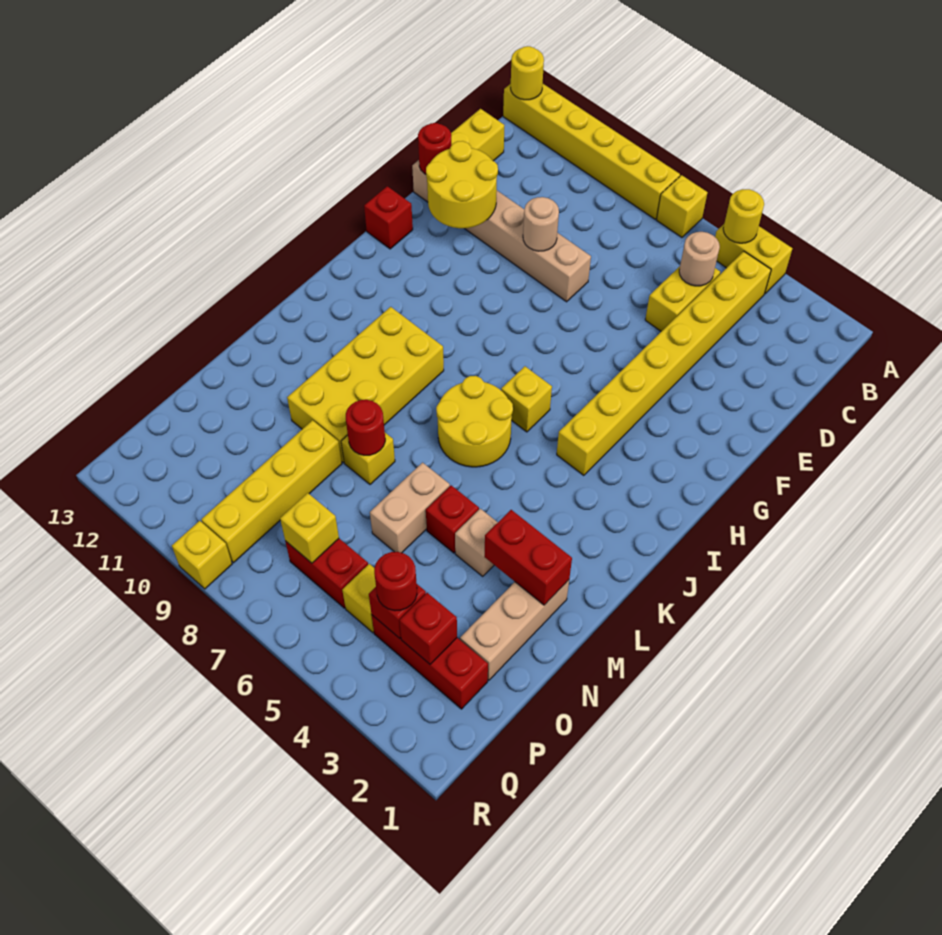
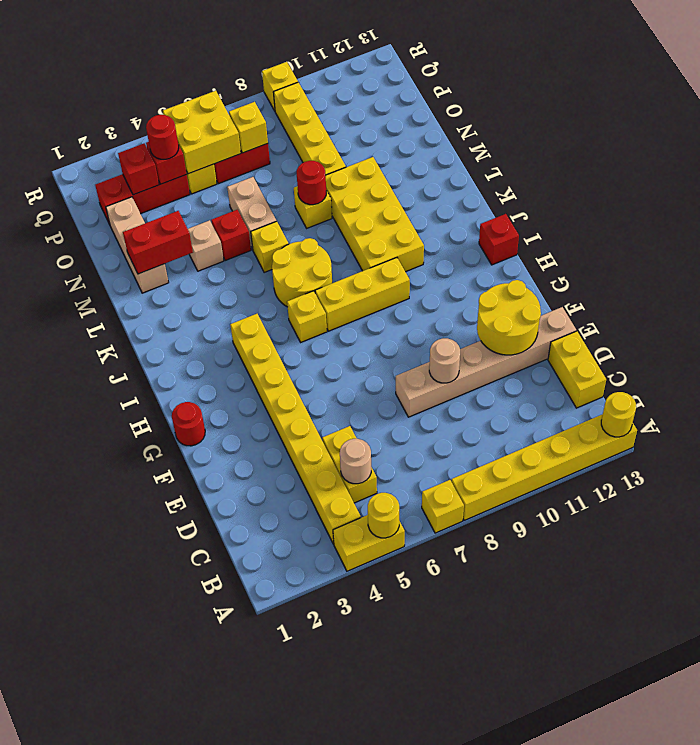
red 1x1 round brick [418,123,452,174] -> red 1x1 round brick moved to [172,402,205,446]
red 1x1 brick [364,186,413,249] -> red 1x1 brick moved to [479,214,519,265]
none -> yellow 1x3 brick [315,258,410,331]
none -> yellow 1x1 brick [251,221,289,273]
none -> yellow 2x2 brick [163,91,241,174]

